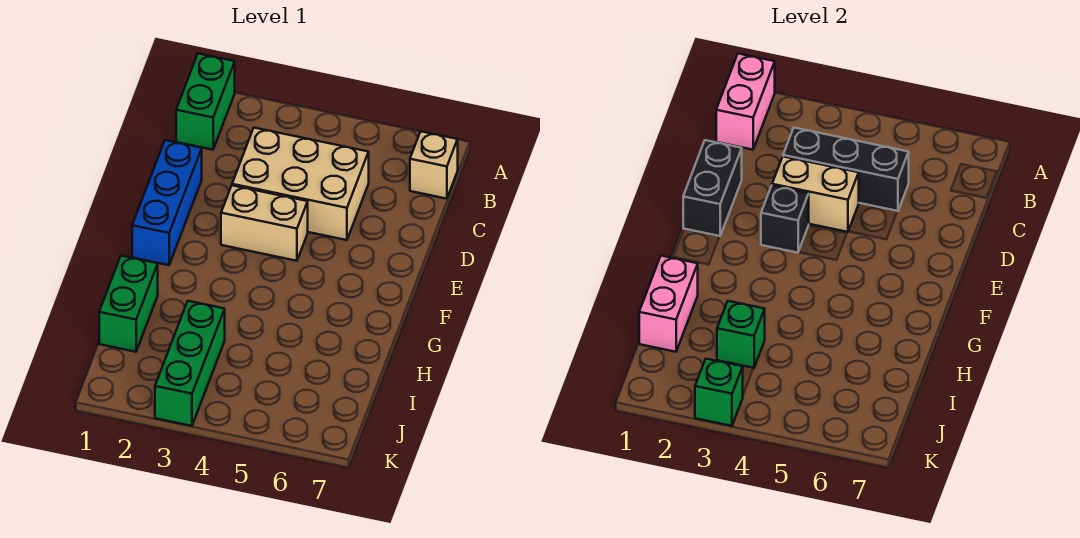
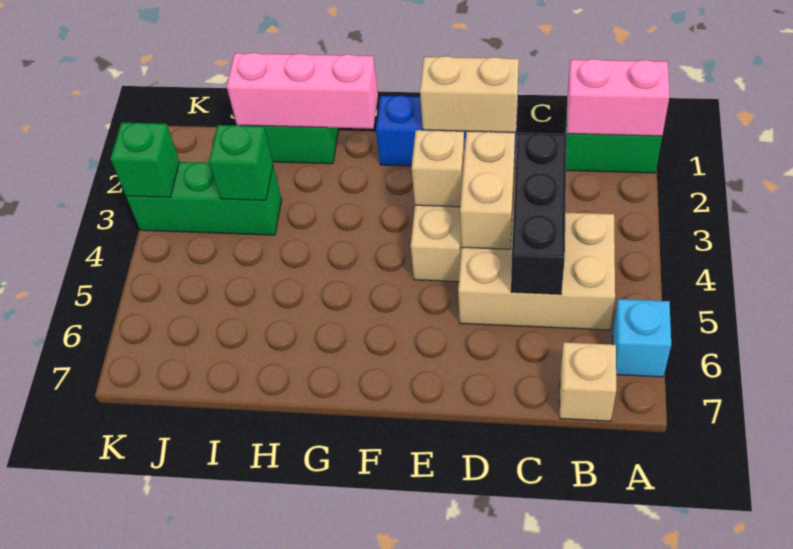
none -> cyan 1x1 brick [613,299,671,377]
tan 2x3 brick [232,128,369,240] -> tan 2x3 brick turned to [458,211,615,330]
black 1x2 brick [683,140,742,236] -> tan 1x2 brick [420,56,519,132]
black 1x1 brick [761,185,809,253] -> tan 1x1 brick [412,130,465,207]
pink 1x2 brick [639,256,698,352] -> pink 1x3 brick [227,53,378,129]

